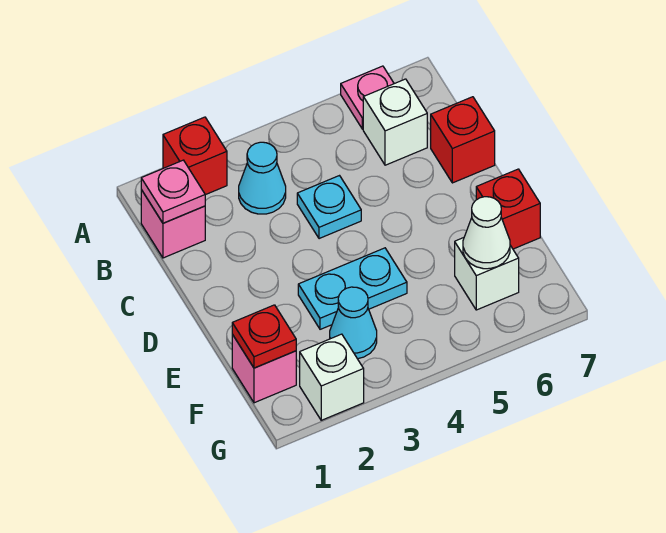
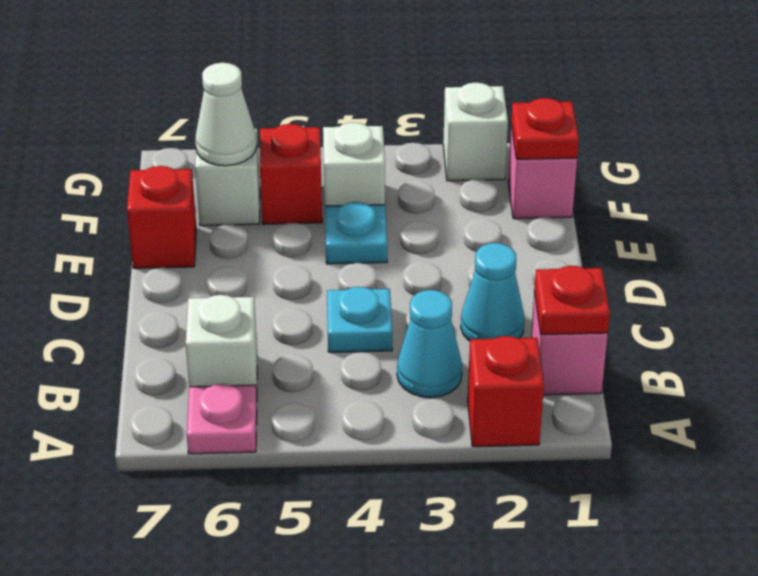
pink 1x1 plate [141,160,205,223] -> red 1x1 plate [534,266,610,335]
red 1x1 brick [431,97,495,183] -> red 1x1 brick moved to [260,124,322,224]
cyan 1x2 plate [298,248,407,329] -> cyan 1x1 plate [325,202,387,264]
cyan 1x1 cone [330,287,377,359] -> cyan 1x1 cone moved to [461,243,525,341]
none -> white 1x1 brick [323,123,385,206]

